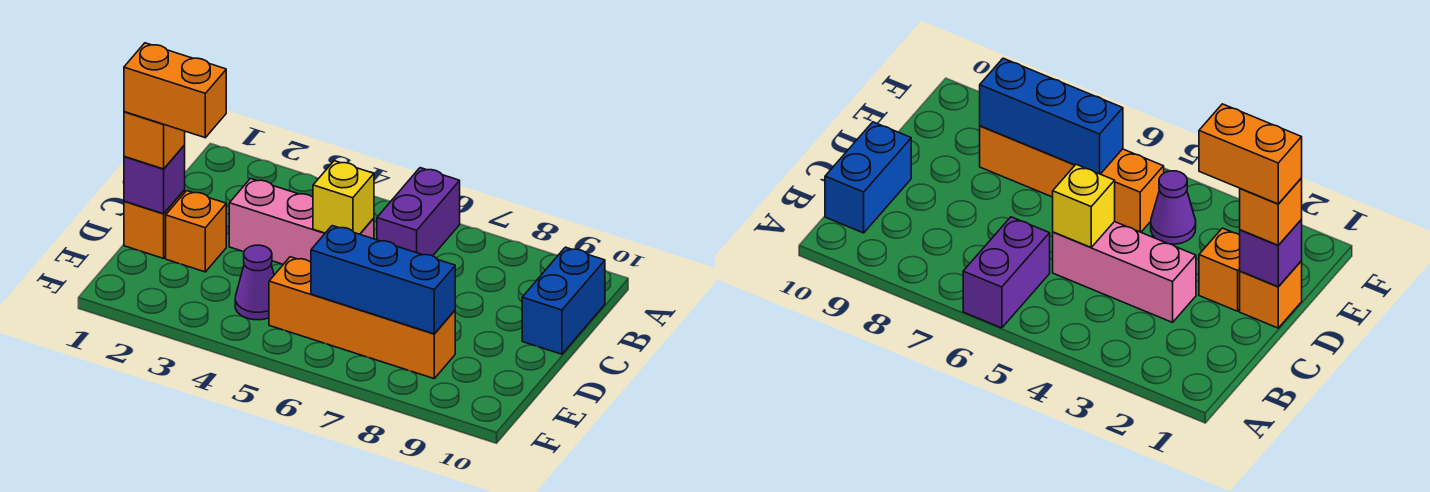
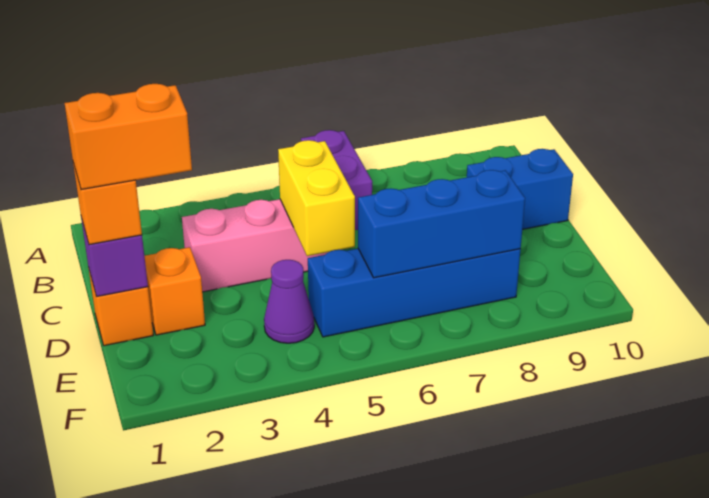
blue 1x2 brick [522,247,605,354] -> blue 1x2 brick turned to [467,149,573,229]
yellow 1x1 brick [313,161,374,234] -> yellow 1x2 brick [278,140,355,256]
orange 1x4 brick [269,257,455,378] -> blue 1x4 brick [308,249,521,337]

